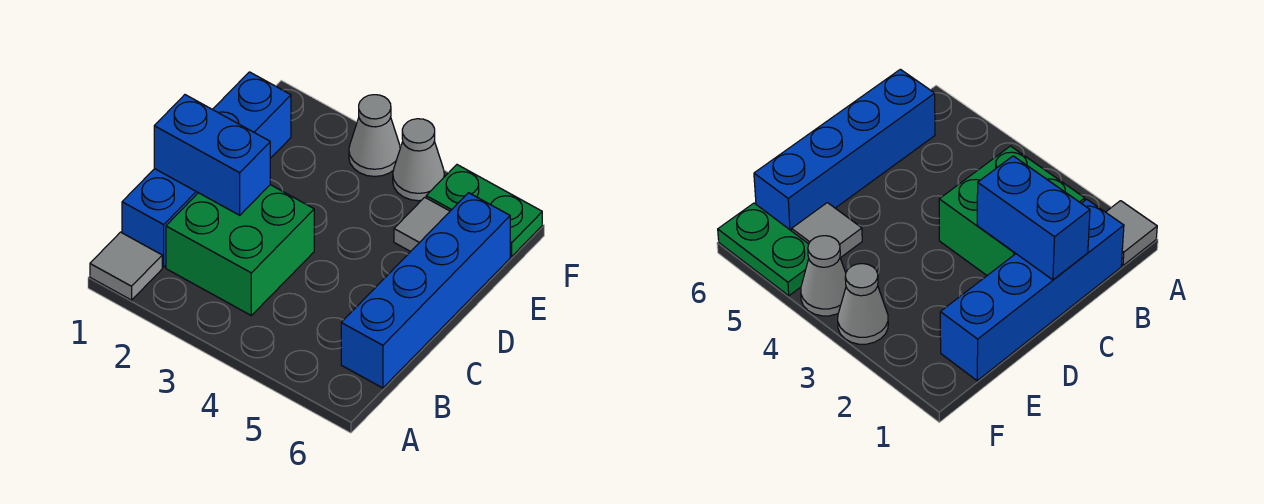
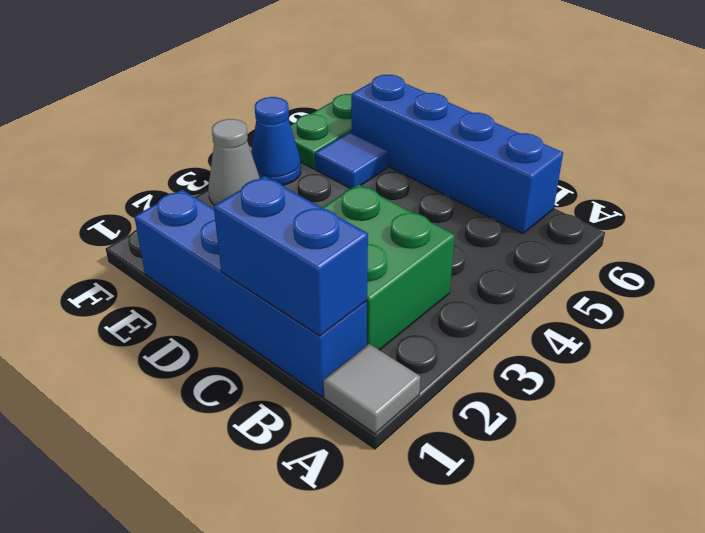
blue 1x2 brick [154,95,270,215] -> blue 1x2 brick turned to [214,176,368,336]
grey 1x1 tile [394,197,450,252] -> blue 1x1 tile [315,132,388,189]
grey 1x1 cone [393,119,444,201] -> blue 1x1 cone [251,97,301,185]

